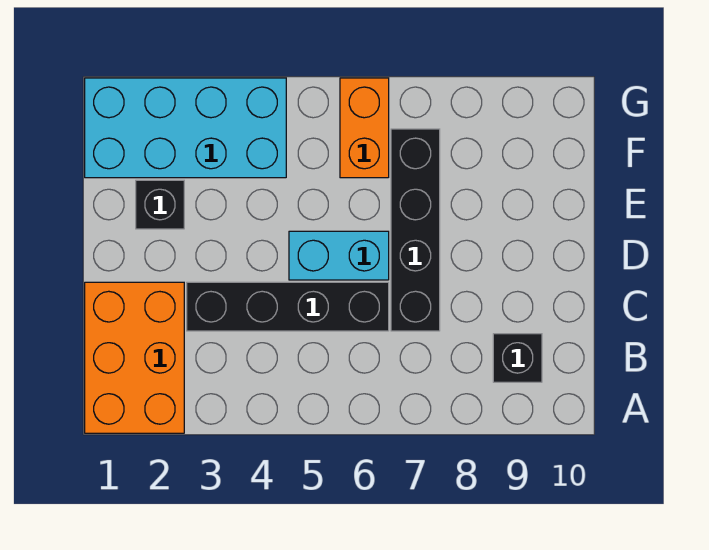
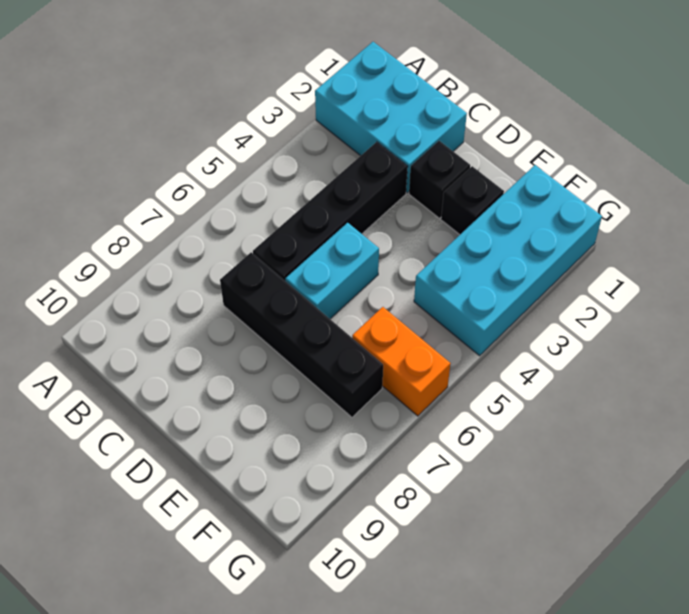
orange 2x3 brick [85,282,184,433] -> cyan 2x3 brick [315,42,467,193]
black 1x1 brick [493,334,542,382] -> black 1x1 brick moved to [409,141,470,218]

